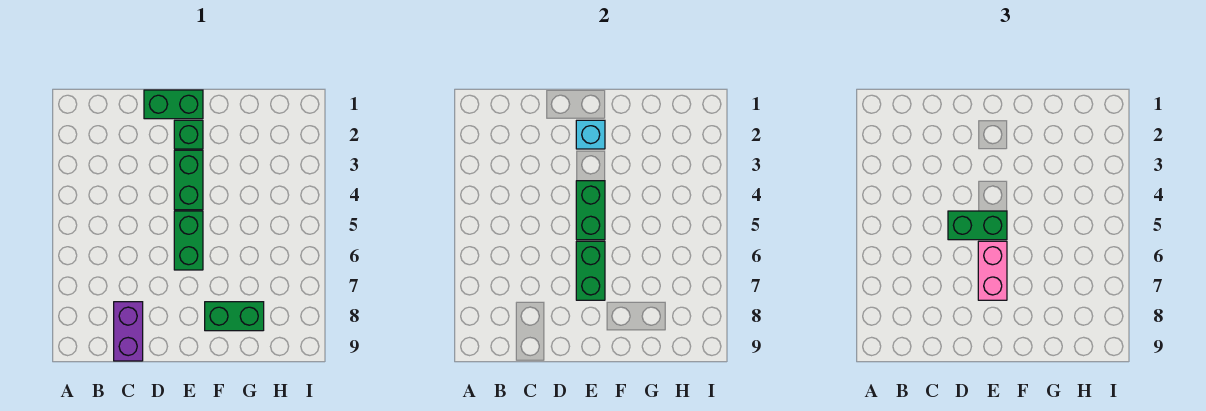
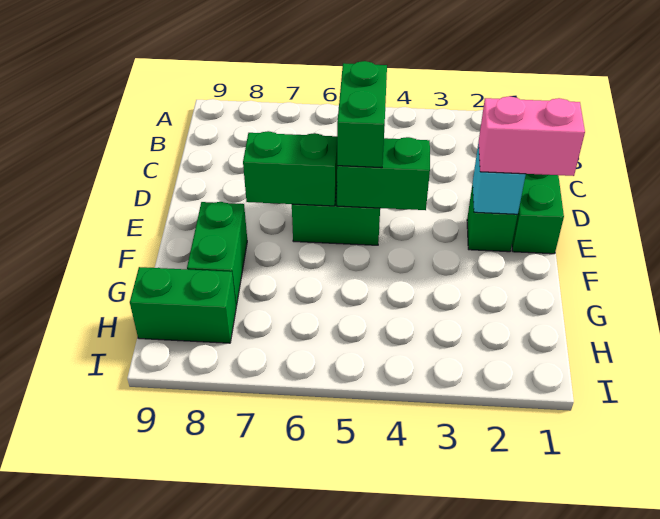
purple 1x2 brick [114,302,143,361] -> none
green 1x2 brick [174,150,203,210] -> green 1x2 brick moved to [130,267,236,343]
pink 1x2 brick [978,241,1007,300] -> pink 1x2 brick moved to [478,96,585,176]

